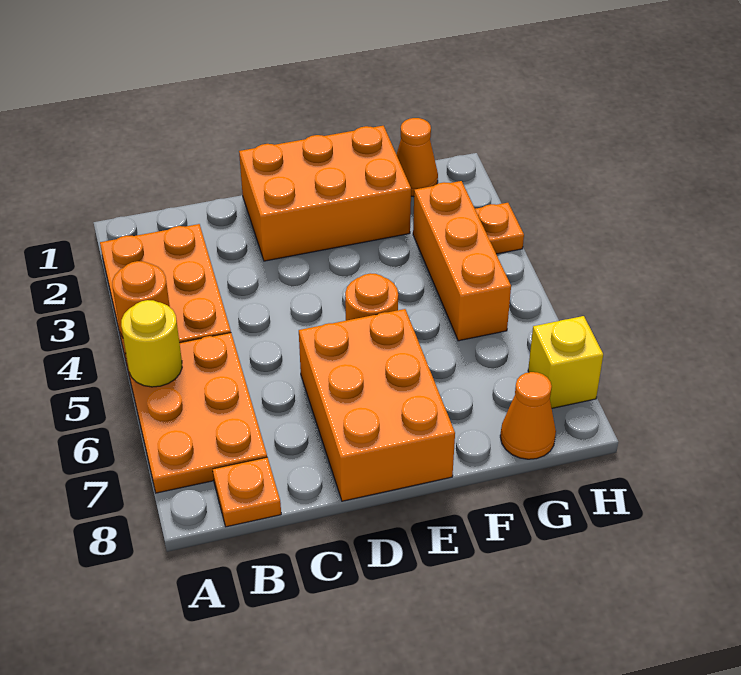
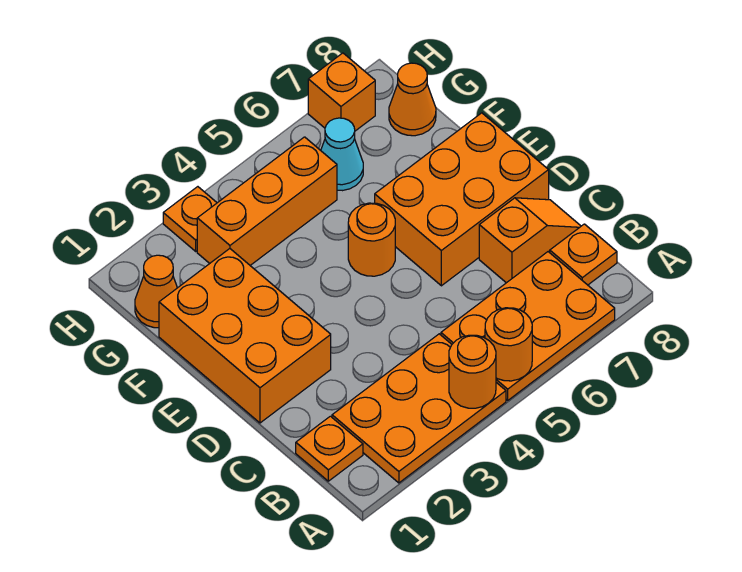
yellow 1x1 round brick [121,300,182,387] -> orange 1x1 round brick [485,308,532,381]
none -> orange 1x1 plate [296,416,363,481]
none -> orange 1x2 slope [479,198,581,283]
none -> cyan 1x1 cone [321,118,363,191]
yellow 1x1 brick [528,316,603,408] -> orange 1x1 brick [308,53,375,131]

